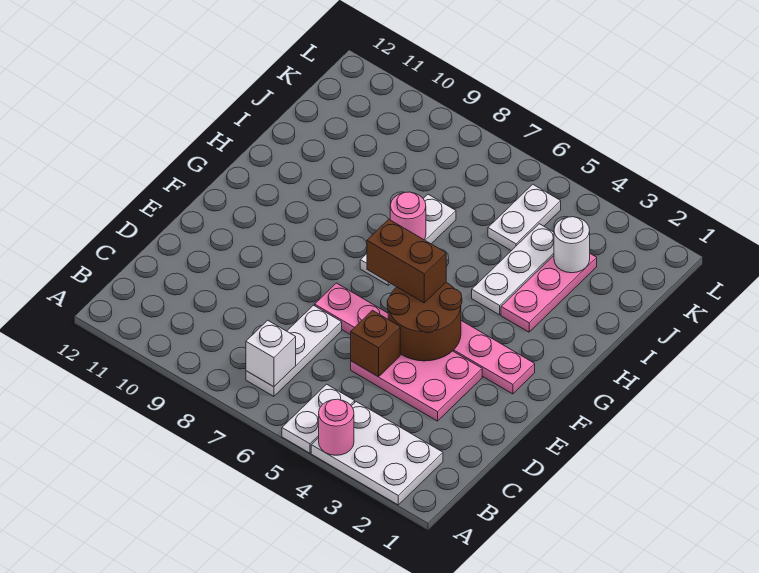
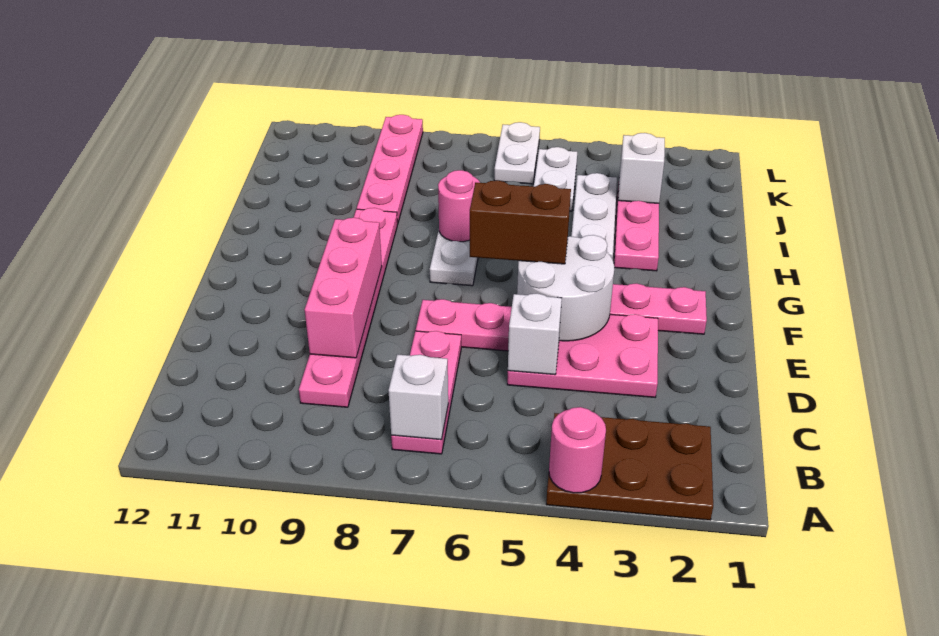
white 2x3 plate [311,402,443,505] -> brown 2x3 plate [546,413,713,520]
white 1x2 plate [282,384,355,453] -> white 1x2 plate moved to [494,122,540,184]
white 1x3 plate [246,305,342,396] -> pink 1x3 plate [391,331,461,454]
none -> pink 1x6 plate [299,208,397,407]
brown 1x1 brick [351,310,400,377] -> white 1x1 brick [508,293,562,375]
none -> pink 1x3 brick [305,218,382,358]
brown 2x2 round brick [387,282,462,361] -> white 2x2 round brick [517,235,614,341]
none -> pink 1x4 plate [357,115,423,224]
white 1x1 round brick [554,217,590,273] -> white 1x1 brick [618,133,665,203]

